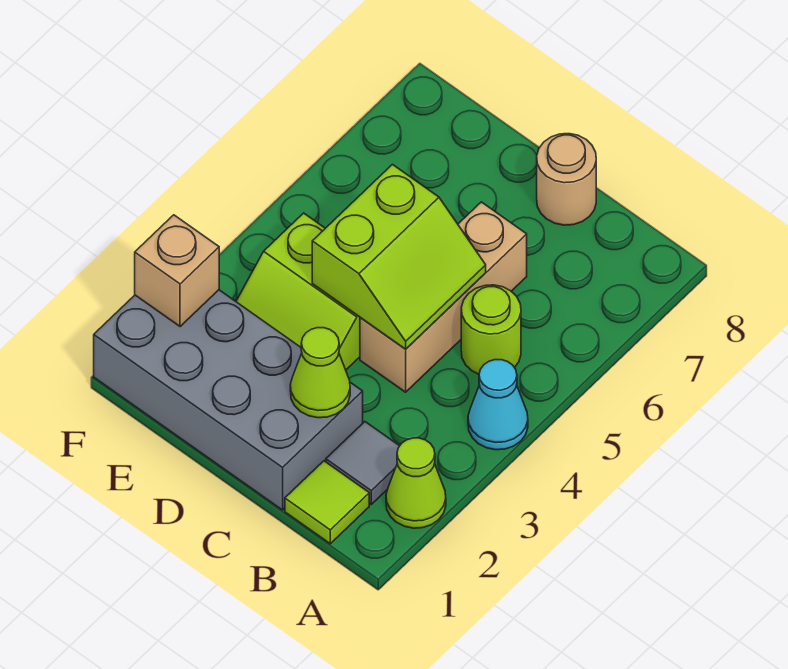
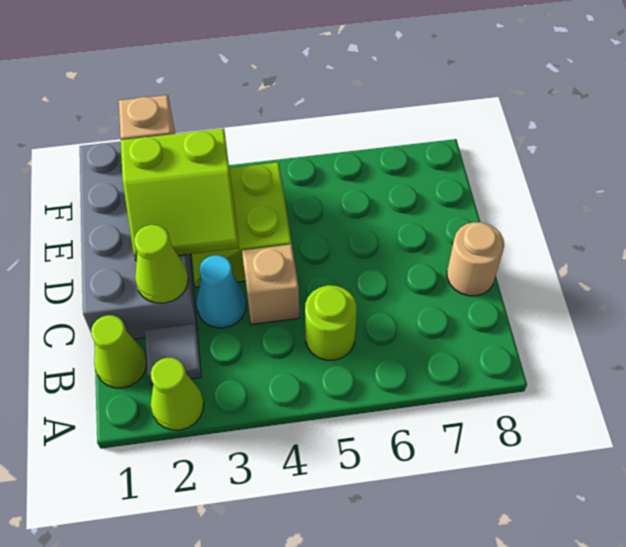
cyan 1x1 cone [468,360,528,450] -> cyan 1x1 cone moved to [197,255,246,328]
lime 1x1 tile [285,461,369,544] -> lime 1x1 cone [91,315,147,388]
tan 1x3 brick [360,202,527,392] -> tan 1x1 brick [242,244,300,324]
lime 2x2 slope [312,165,486,349] -> lime 2x2 slope moved to [121,129,239,261]

